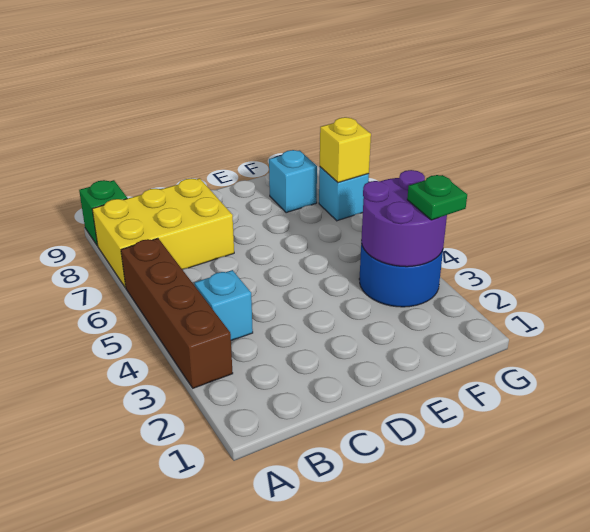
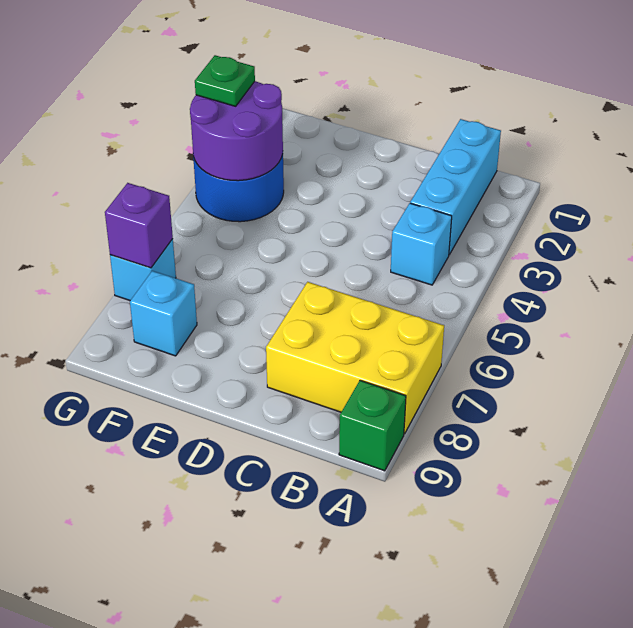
brown 1x4 brick [121,238,233,388] -> none
none -> cyan 1x3 brick [410,119,501,255]
yellow 1x1 brick [320,117,371,183] -> purple 1x1 brick [105,183,173,268]

